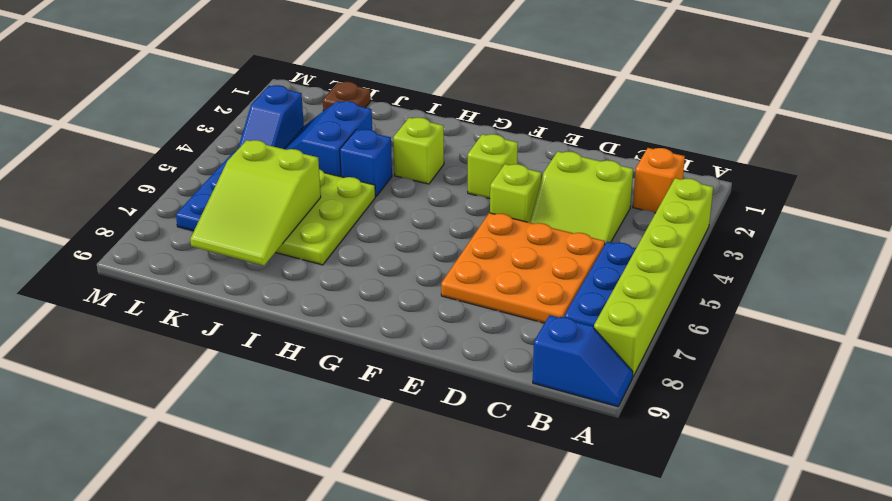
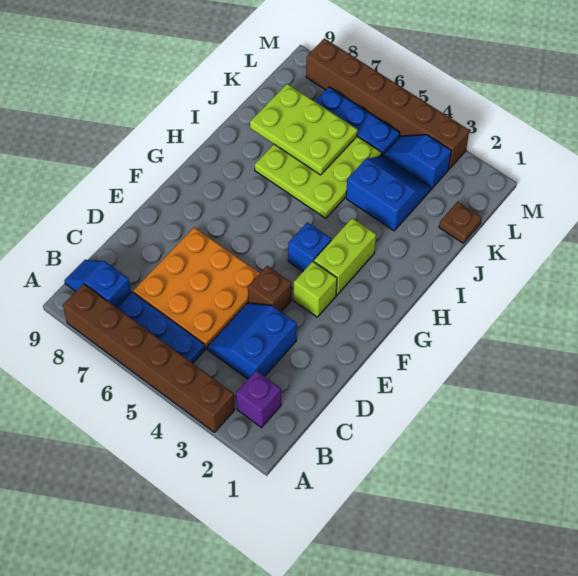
lime 1x6 brick [594,178,713,378] -> brown 1x6 brick [63,284,235,432]
blue 1x2 slope [533,315,633,407] -> blue 1x2 slope turned to [64,260,131,308]
orange 1x1 brick [633,148,685,213] -> purple 1x1 brick [236,371,281,428]
lime 2x2 slope [530,152,633,244] -> blue 2x2 slope [207,303,297,379]
lime 1x1 brick [490,164,541,222] -> brown 1x1 brick [248,266,291,312]
lime 1x1 brick [393,117,444,184] -> lime 1x2 brick [314,218,376,295]
blue 1x1 brick [340,129,392,197] -> blue 1x1 brick moved to [288,222,331,271]
lime 2x3 slope [190,140,321,266] -> lime 2x3 plate [250,84,358,175]
none -> brown 1x6 brick [306,38,469,169]

